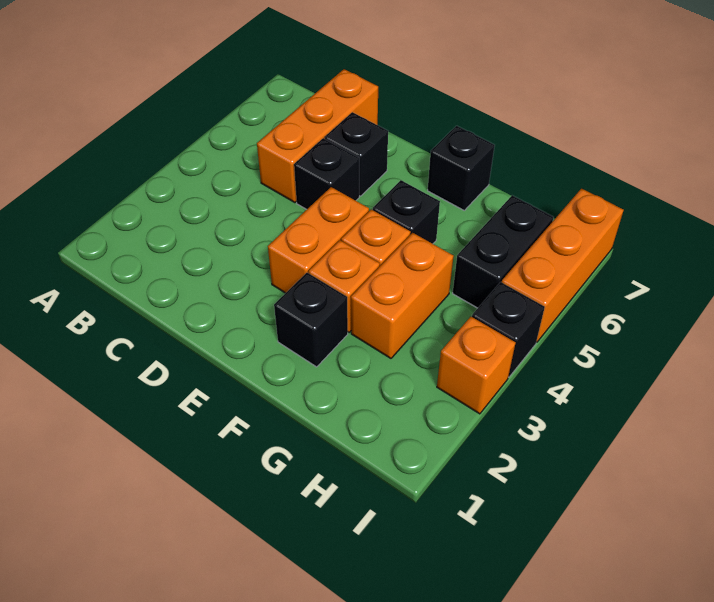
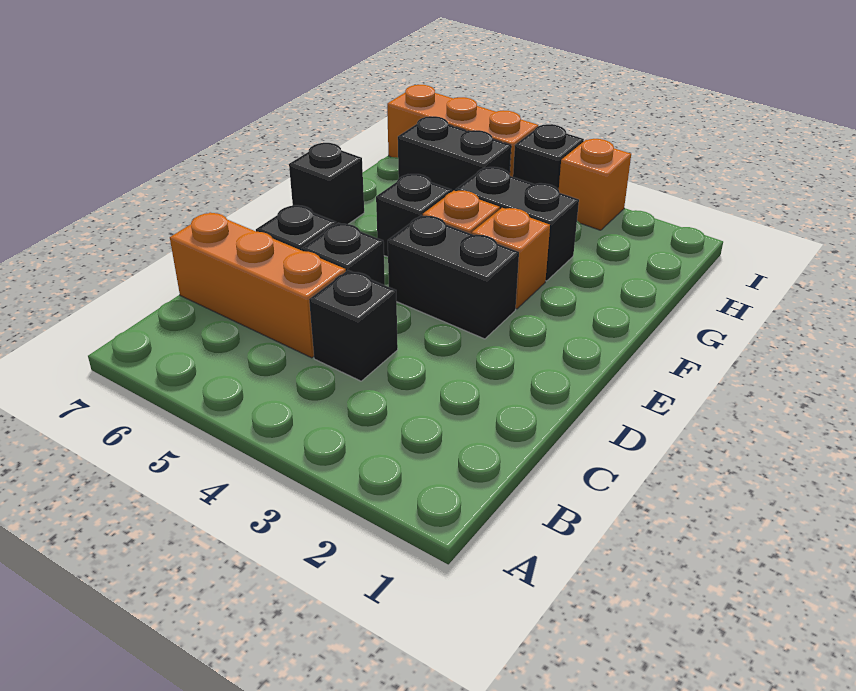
orange 1x2 brick [268,187,369,293] -> black 1x2 brick [388,215,519,339]
black 1x1 brick [274,273,348,367] -> black 1x1 brick moved to [309,270,398,381]
orange 1x2 brick [351,233,454,358] -> black 1x2 brick [455,167,579,281]

